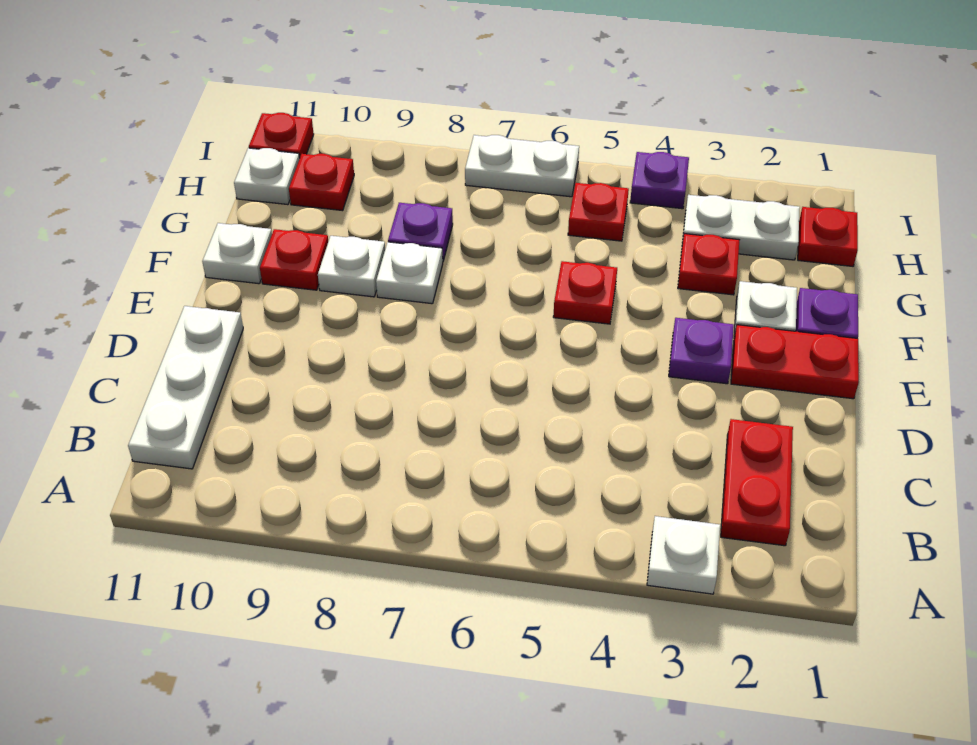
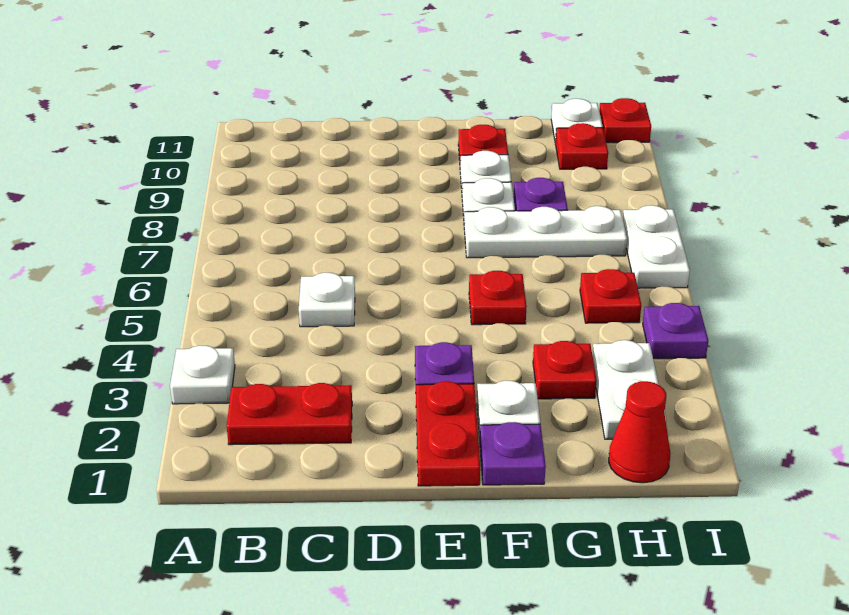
white 1x3 plate [128,306,243,469] -> white 1x3 plate moved to [464,206,627,258]
white 1x1 plate [202,223,272,284] -> white 1x1 plate moved to [299,273,355,327]
red 1x1 plate [798,207,858,266] -> red 1x1 cone [609,381,670,483]

